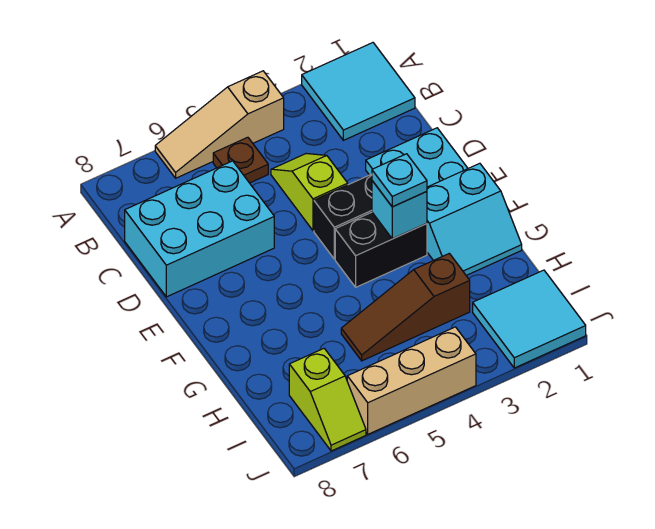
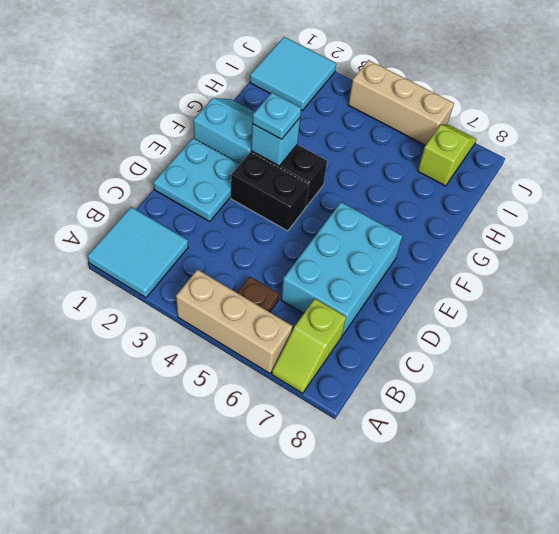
tan 1x3 slope [155,71,284,178] -> tan 1x3 brick [176,270,293,373]
lime 1x2 slope [271,154,348,230] -> lime 1x2 slope moved to [272,299,346,393]
cyan 2x3 brick [125,161,274,297] -> cyan 2x3 brick turned to [281,202,402,336]
brown 1x3 slope [341,253,470,361] -> none

